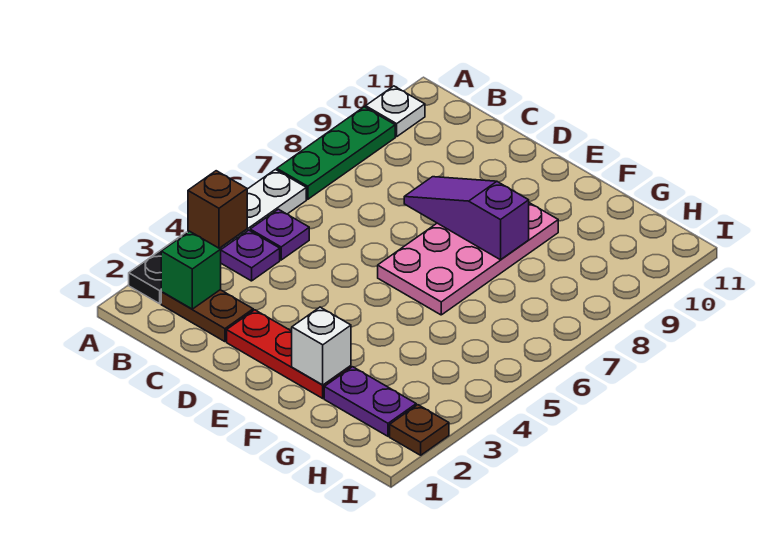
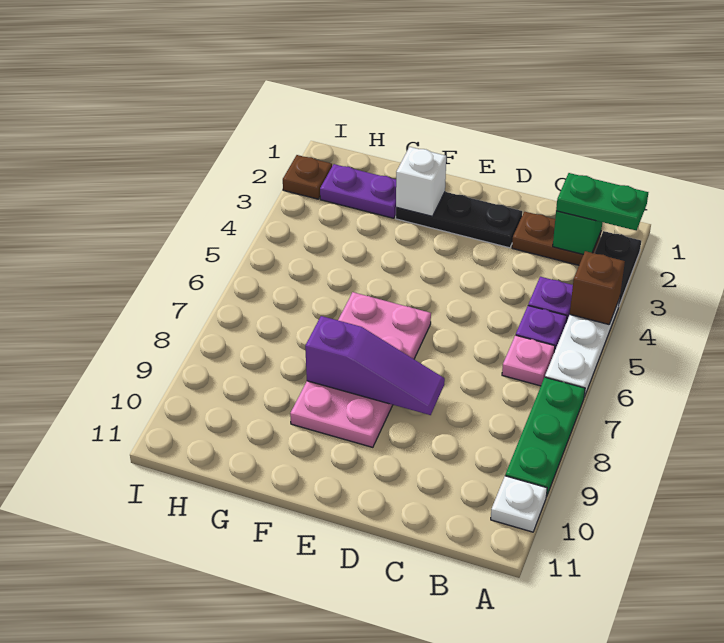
none -> green 1x2 plate [556,173,648,230]
none -> pink 1x1 plate [502,335,555,386]
red 1x3 plate [227,310,351,398] -> black 1x3 plate [396,192,522,248]

